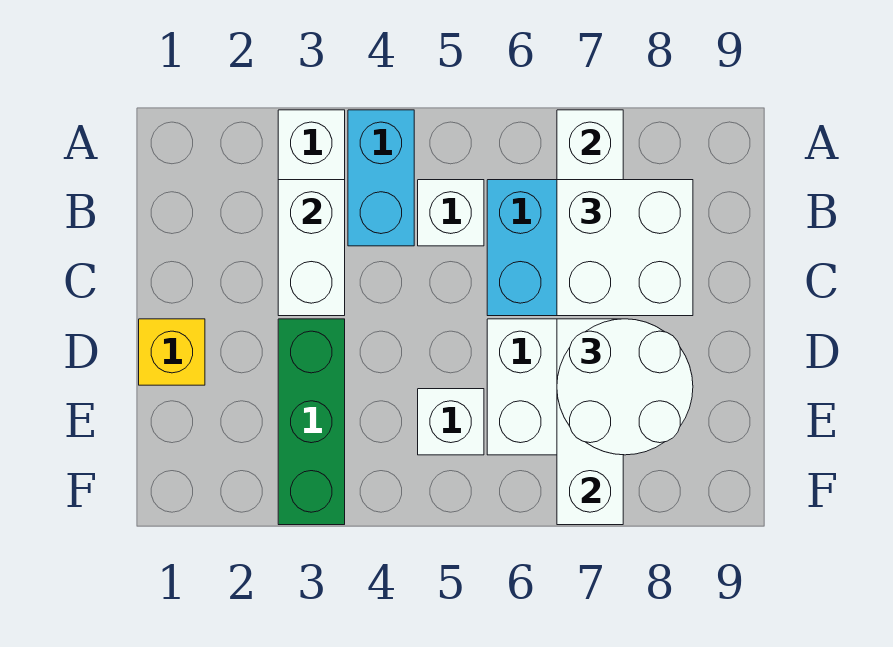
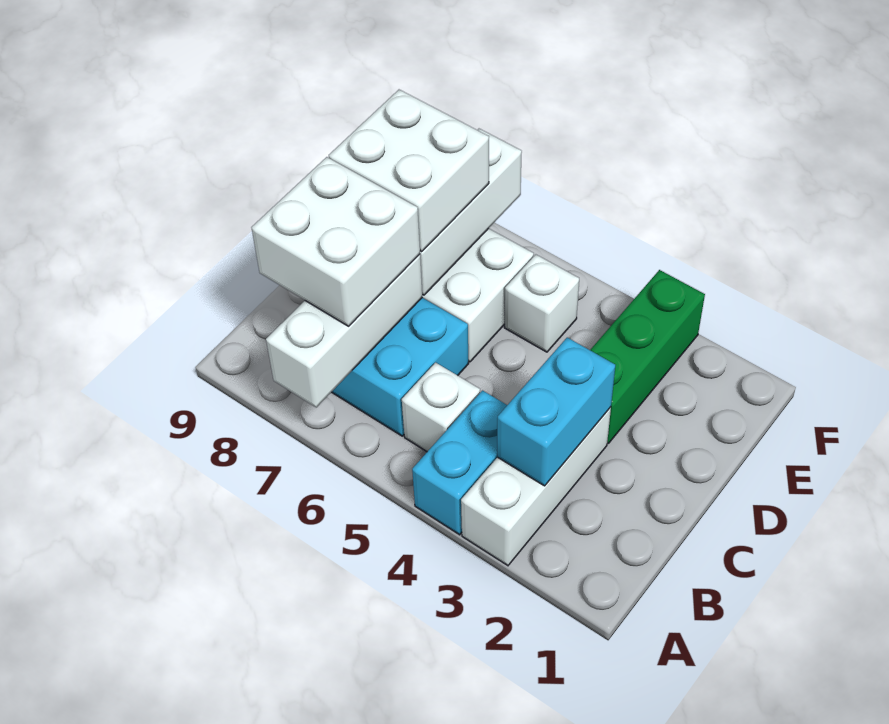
white 1x2 brick [278,180,345,316] -> cyan 1x2 brick [497,338,615,486]
yellow 1x1 brick [139,319,205,385] -> none
white 2x2 round brick [557,319,693,455] -> white 2x2 brick [329,90,489,252]

